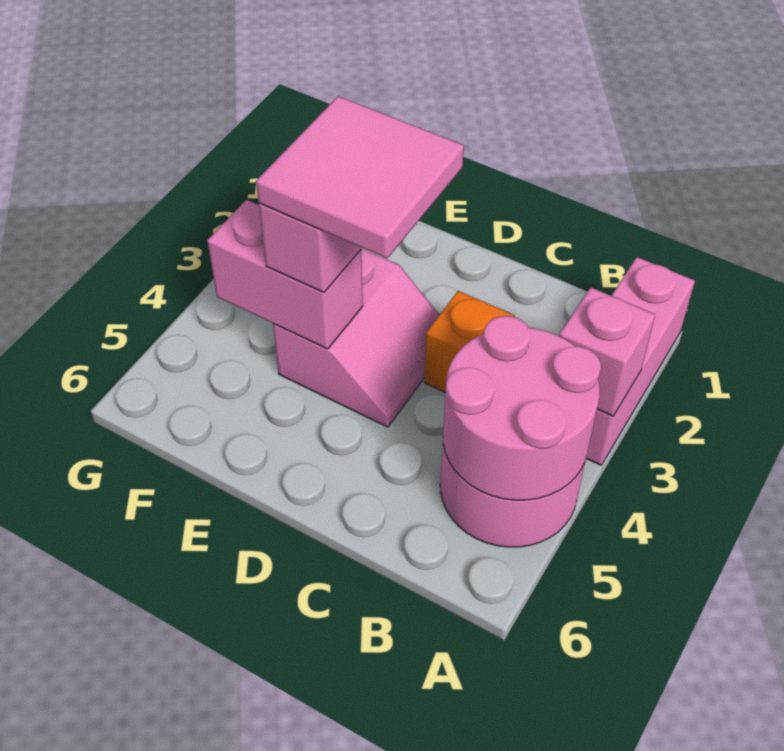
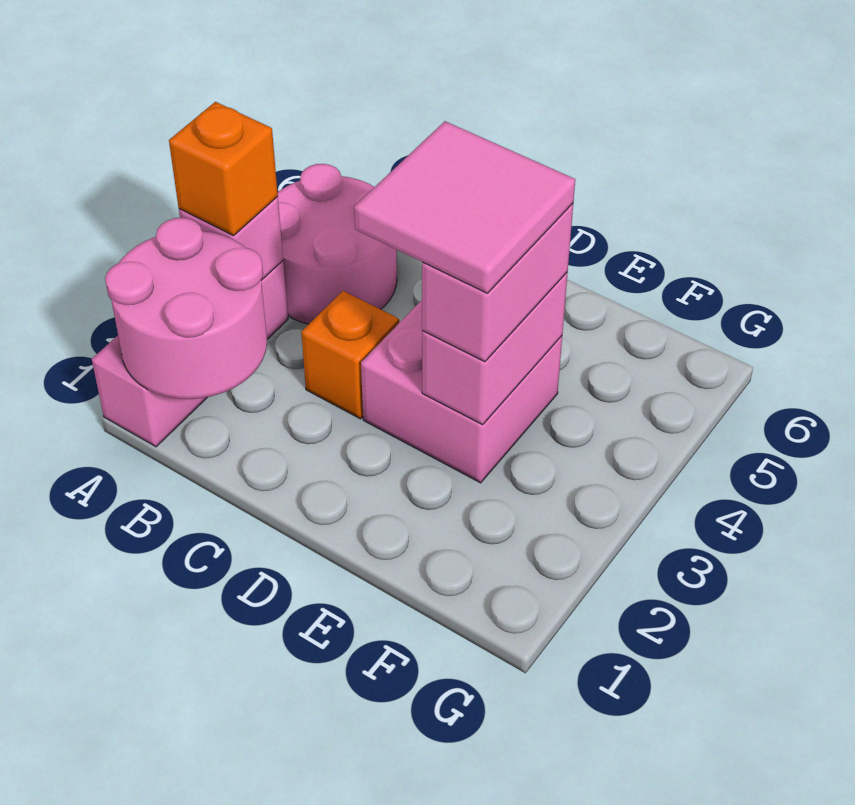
none -> orange 1x1 brick [169,102,278,236]
pink 2x2 round brick [443,316,601,500] -> pink 2x2 round brick moved to [105,218,267,399]
pink 2x2 slope [273,249,439,427] -> pink 2x2 brick [361,300,562,483]
pink 1x2 brick [207,200,363,349] -> pink 1x2 brick turned to [422,272,568,425]

